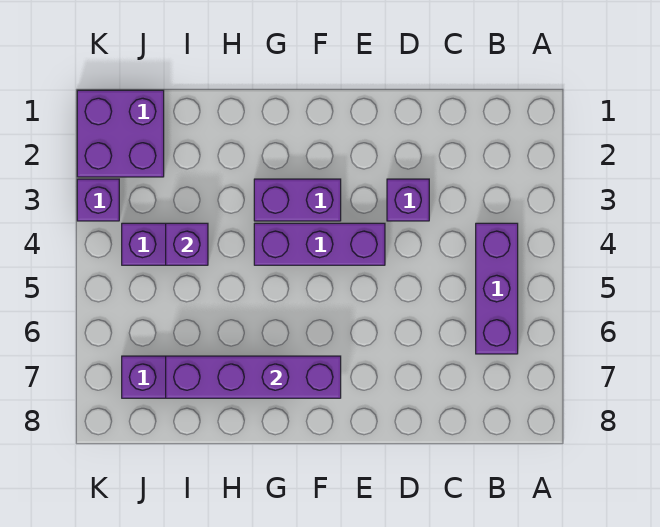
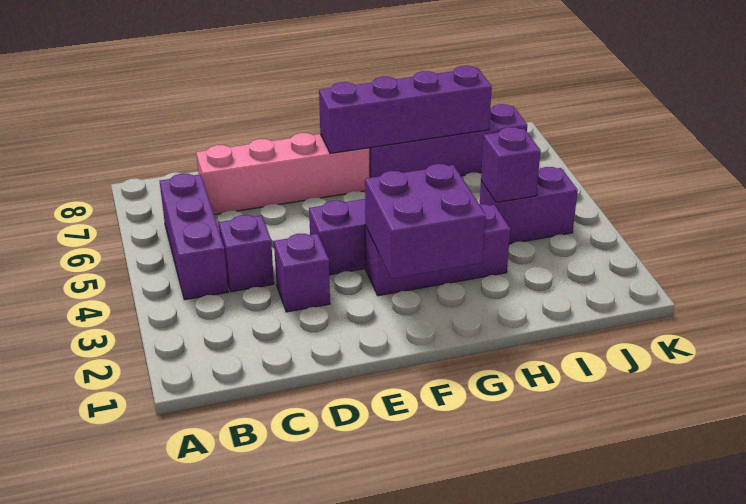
none -> pink 1x4 brick [196,133,369,215]
purple 1x2 brick [254,179,341,221] -> purple 1x3 brick [365,204,510,296]
purple 2x2 brick [77,90,164,177] -> purple 2x2 brick moved to [365,164,486,279]
purple 1x1 brick [77,179,119,221] -> purple 1x1 brick moved to [219,215,274,292]

